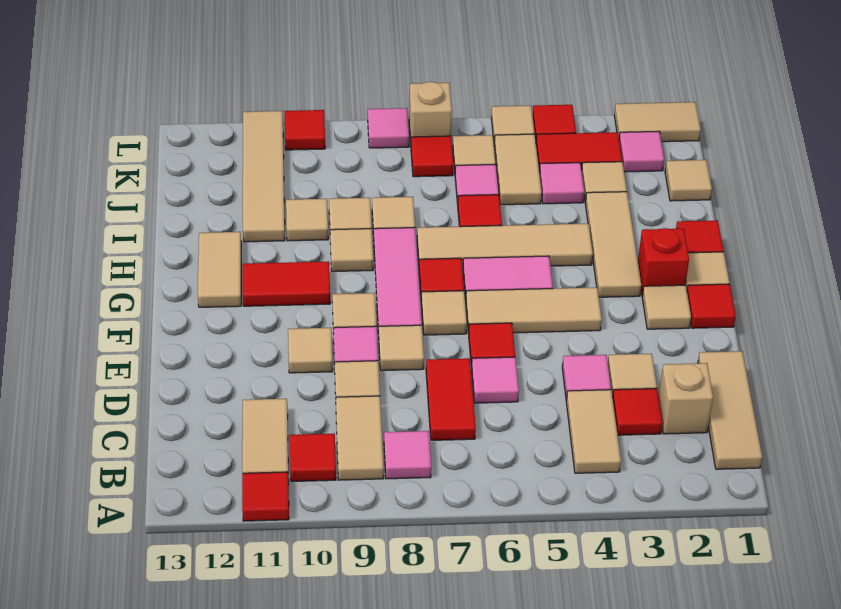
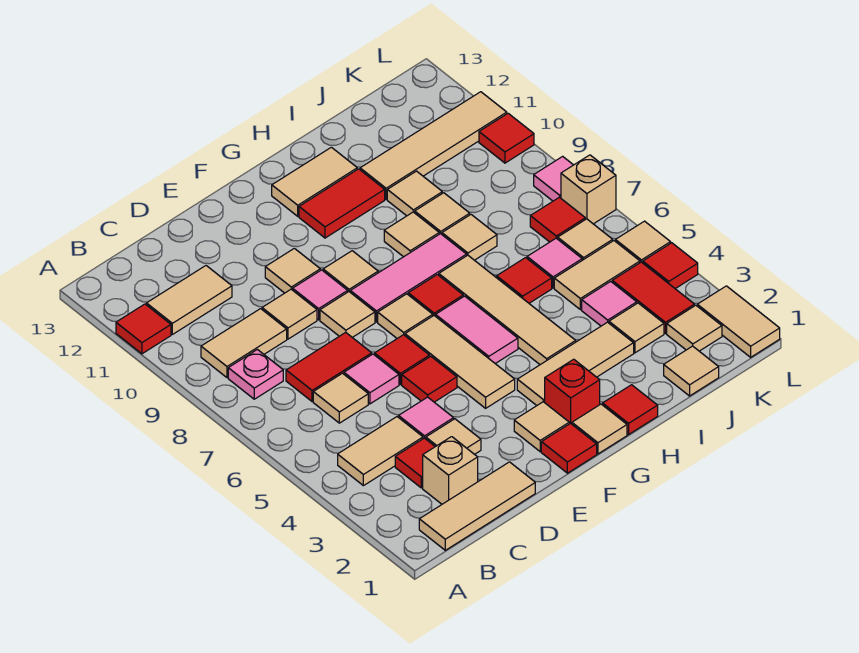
pink 1x1 tile [384,431,431,479] -> pink 1x1 plate [228,349,283,399]
red 1x1 tile [290,434,336,482] -> red 1x1 tile moved to [402,356,457,402]
none -> tan 1x1 tile [313,373,368,423]
red 1x2 tile [243,262,330,306] -> red 1x2 tile turned to [299,169,385,238]
pink 1x1 tile [619,131,664,172] -> tan 1x1 tile [667,305,722,351]

